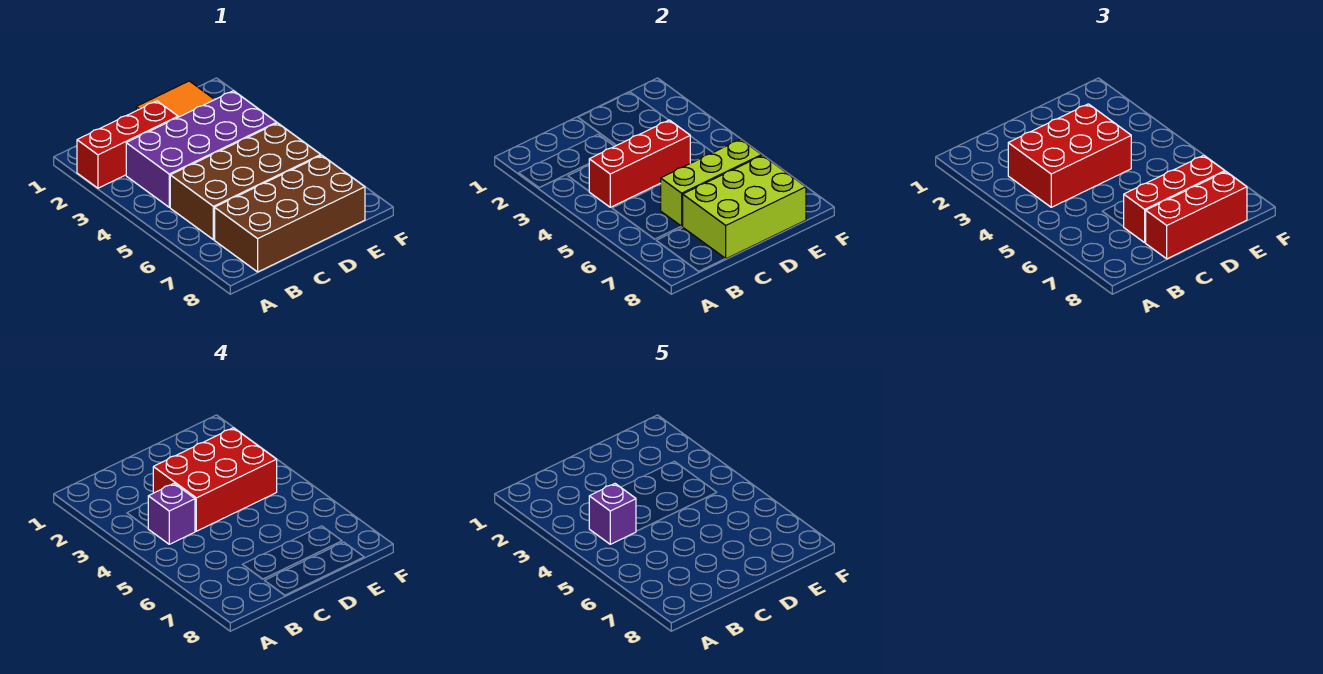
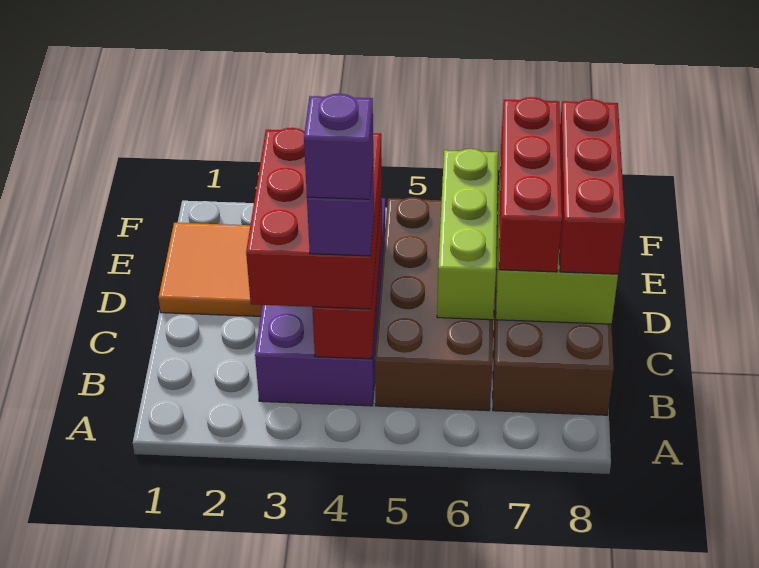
red 1x3 brick [77,101,178,188] -> none
red 2x3 brick [153,428,277,531] -> none

